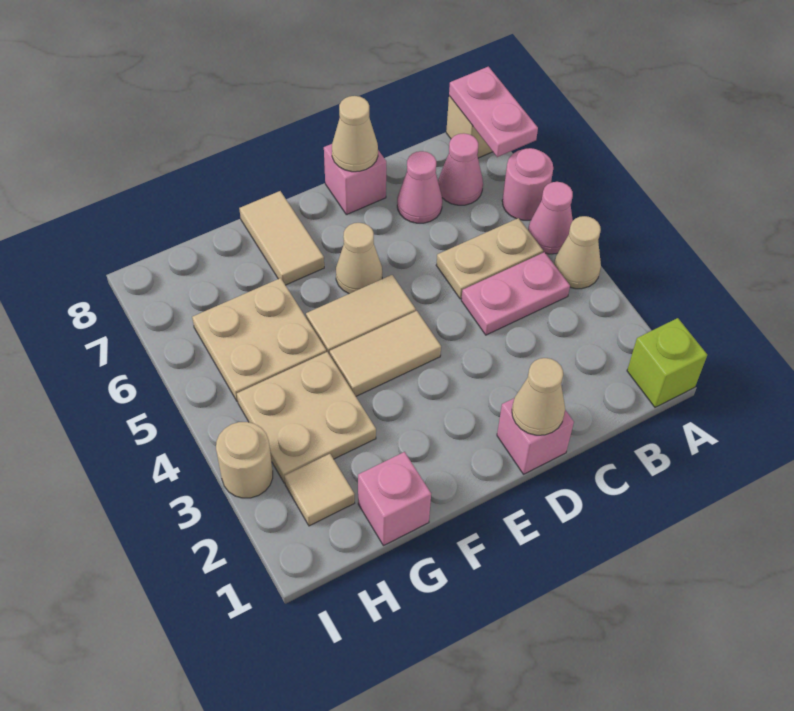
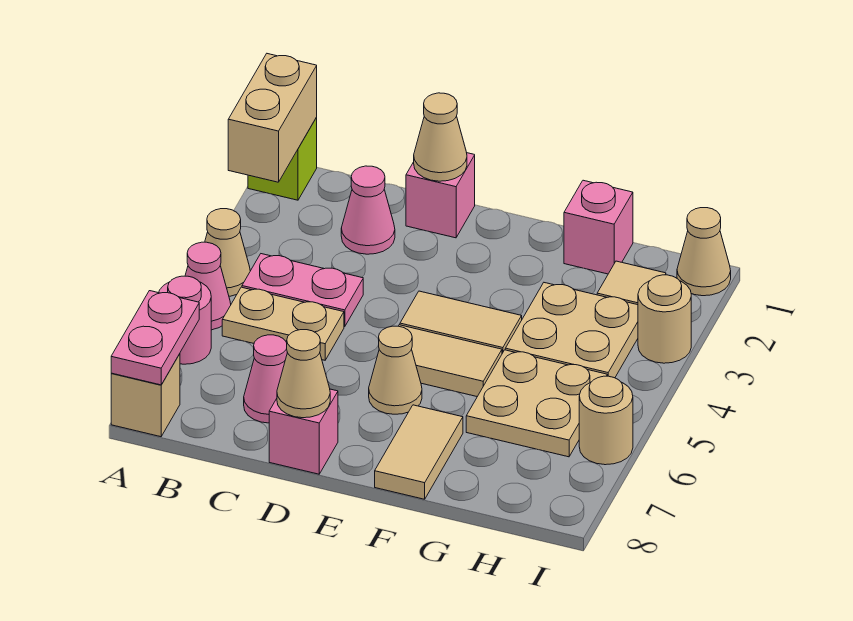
none -> tan 1x2 brick [228,54,317,182]
pink 1x1 cone [438,133,483,205] -> pink 1x1 cone moved to [341,166,395,254]
none -> tan 1x1 cone [677,208,731,296]
none -> tan 1x1 round brick [579,376,633,465]

